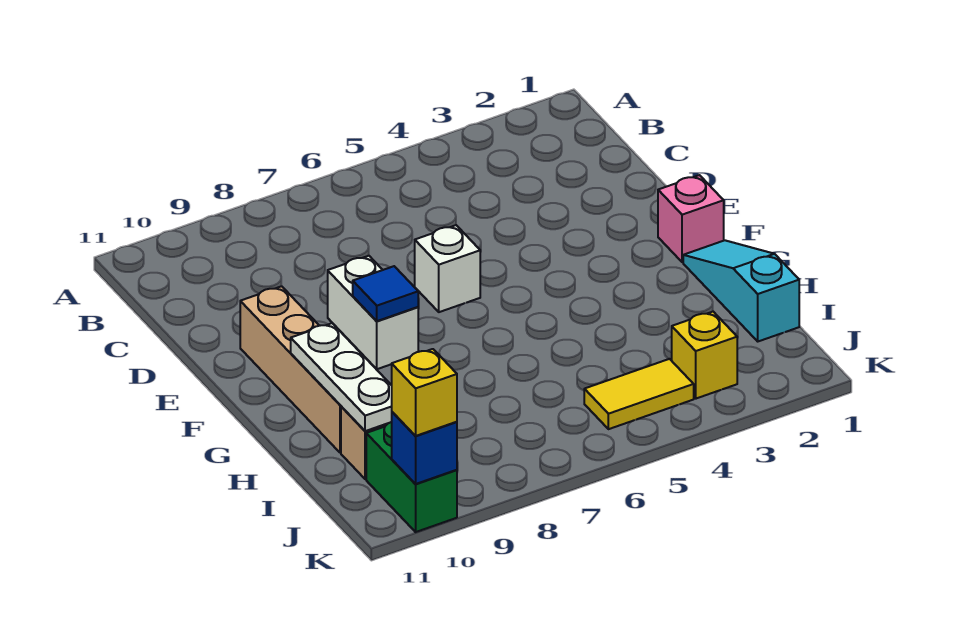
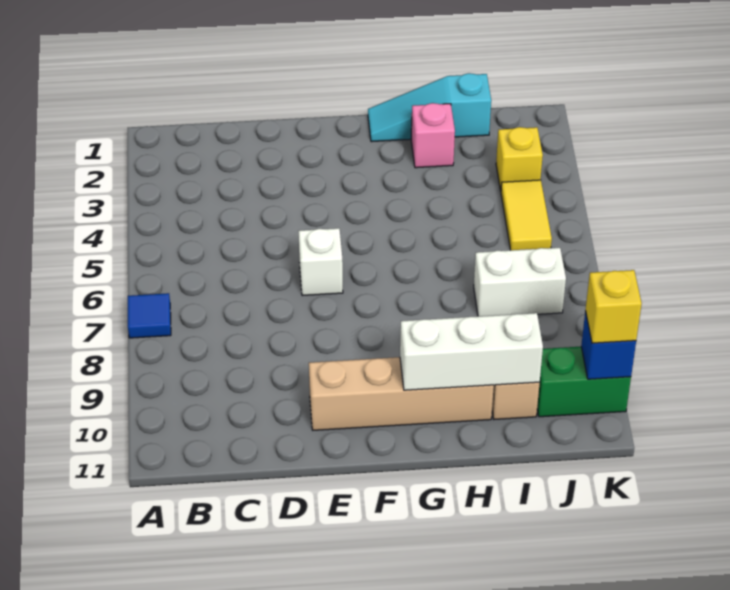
white 1x2 brick [328,256,418,369] -> white 1x2 brick moved to [474,248,566,316]
pink 1x1 brick [658,175,724,262] -> pink 1x1 brick moved to [411,103,455,168]
blue 1x1 tile [353,266,418,321] -> blue 1x1 tile moved to [128,293,171,338]
white 1x3 plate [291,323,392,431] -> white 1x3 brick [400,313,543,390]

